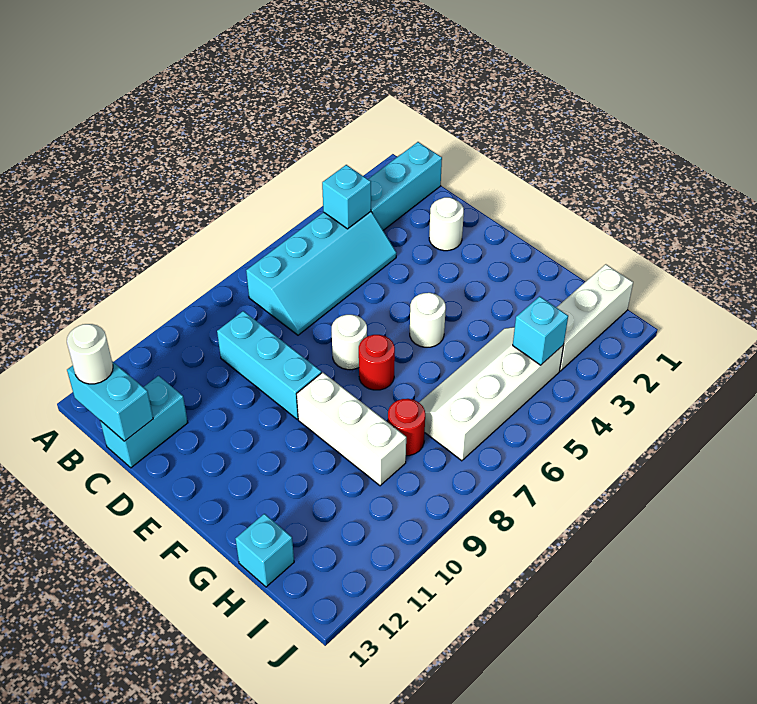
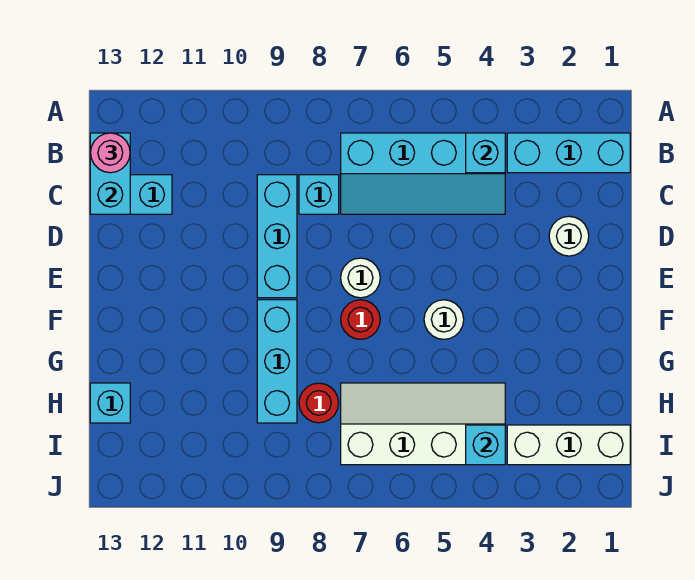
white 1x1 round brick [67,324,113,384] -> pink 1x1 round brick [90,133,130,173]
none -> cyan 1x1 brick [299,175,339,214]
white 1x3 brick [297,372,406,486] -> cyan 1x3 brick [257,300,297,423]

